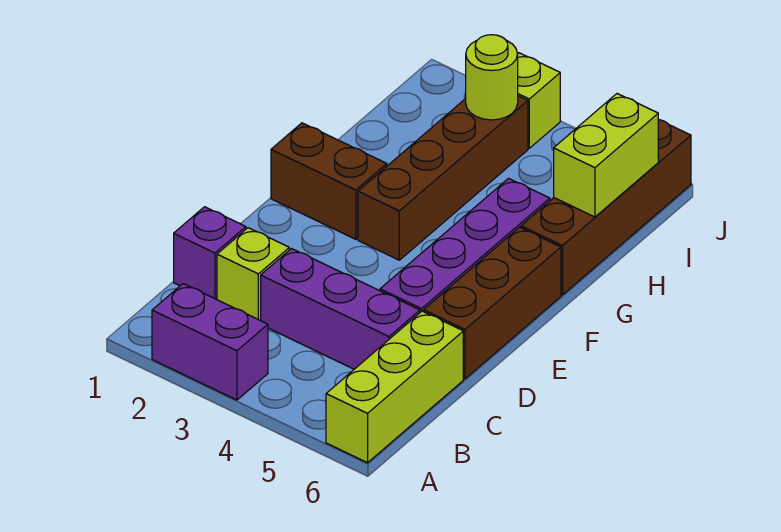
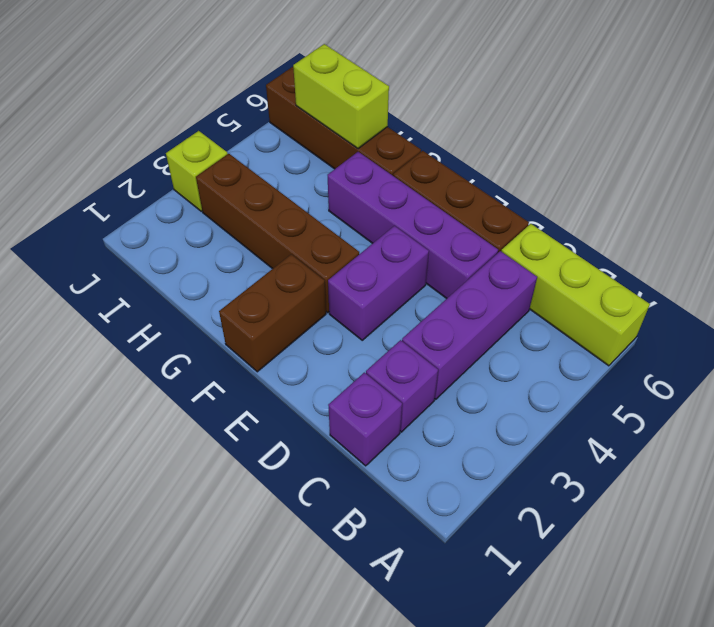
purple 1x2 brick [152,284,268,400] -> purple 1x2 brick moved to [328,226,429,340]
lime 1x1 brick [217,228,289,320] -> purple 1x1 brick [366,340,438,432]
lime 1x1 round brick [466,35,518,120] -> none

